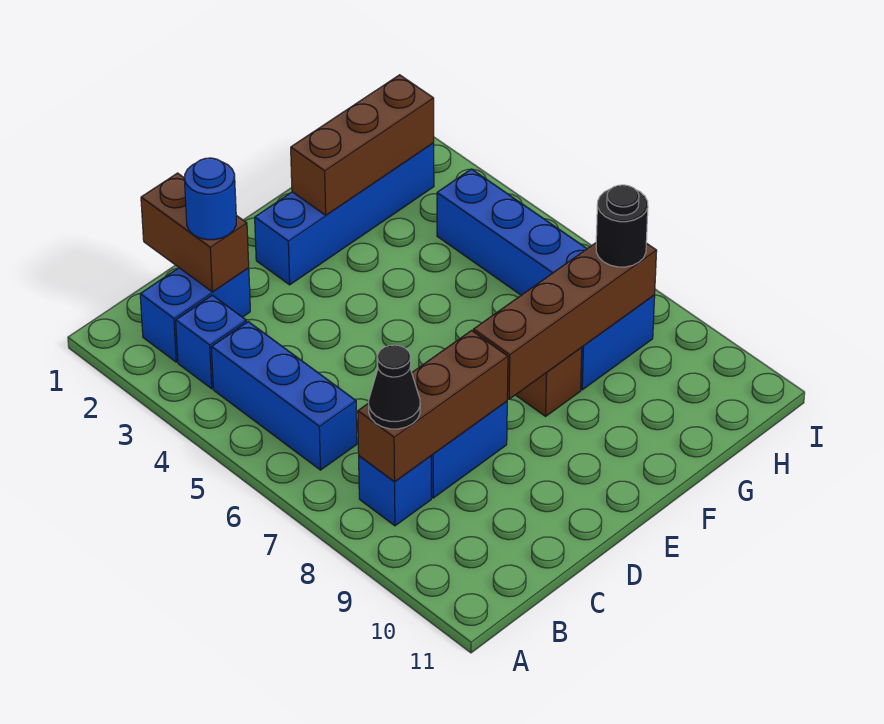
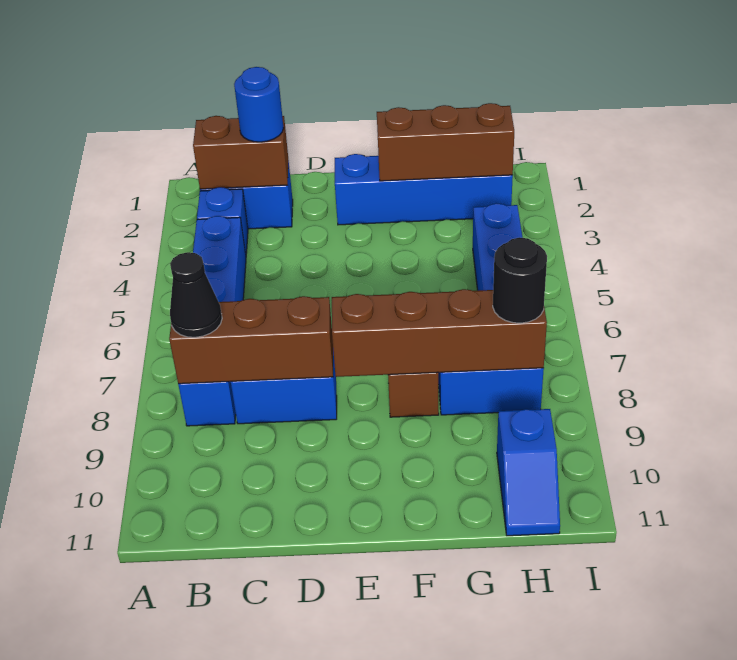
brown 1x2 brick [141,173,249,292] -> brown 1x2 brick turned to [193,116,288,189]
none -> blue 1x2 slope [497,409,560,536]

